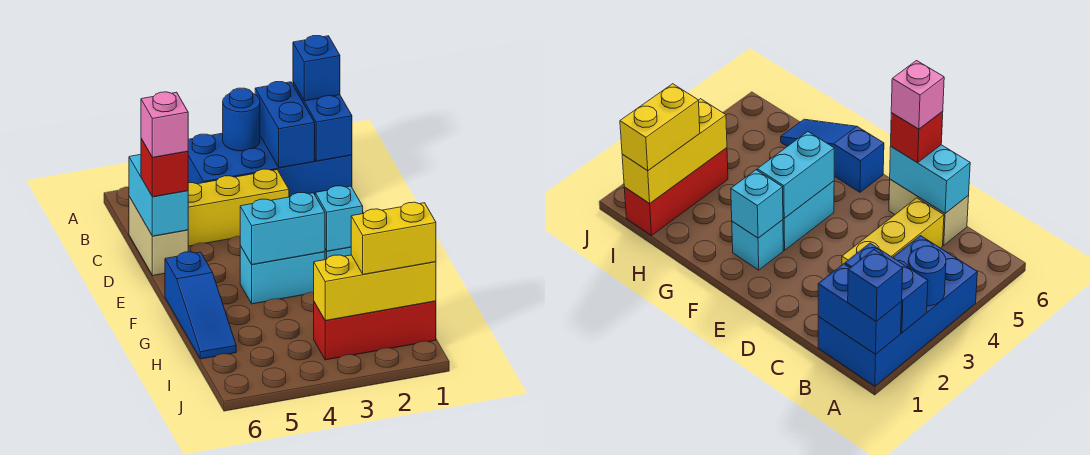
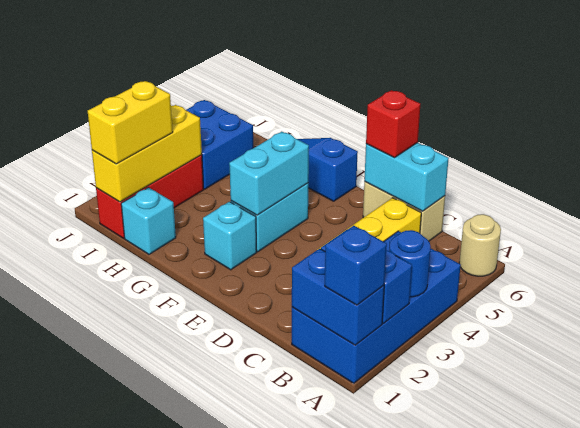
none -> tan 1x1 round brick [459,214,501,276]
pink 1x1 brick [141,92,188,157] -> none
cyan 1x1 brick [315,186,363,251] -> cyan 1x1 brick moved to [121,187,176,254]
none -> blue 2x2 brick [186,100,253,189]

